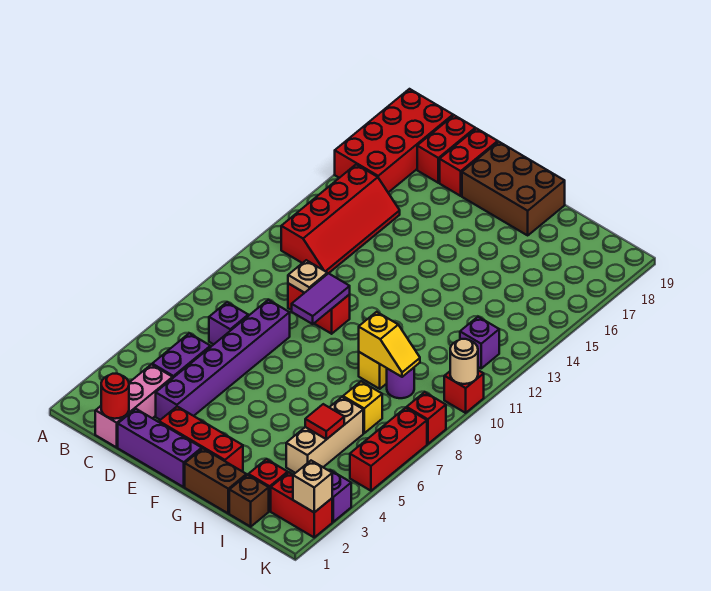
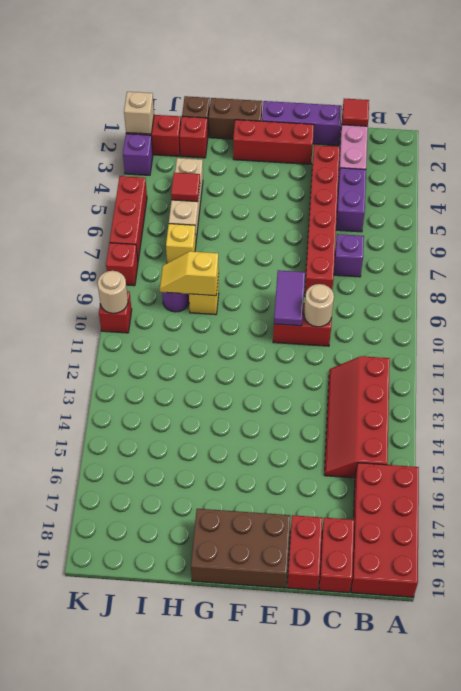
red 1x1 round brick [101,374,129,419] -> red 1x1 tile [342,99,369,126]
purple 1x6 brick [156,300,290,420] -> red 1x6 brick [305,145,340,296]
tan 1x1 plate [288,260,327,293] -> tan 1x1 round brick [304,284,334,327]
purple 1x1 brick [460,317,499,368] -> none

